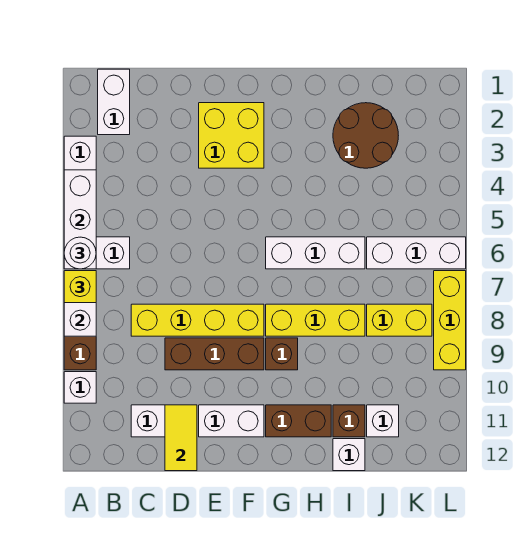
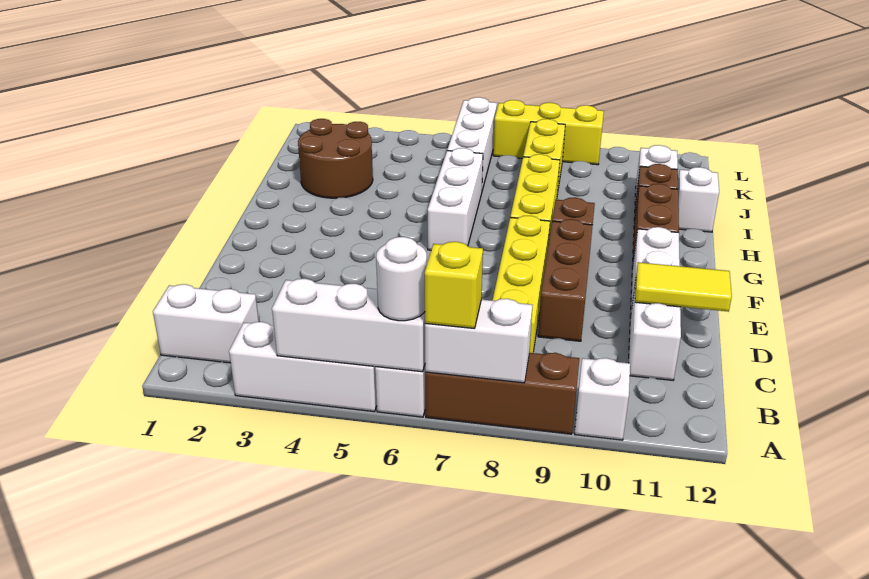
yellow 2x2 brick [199,103,264,168] -> none

